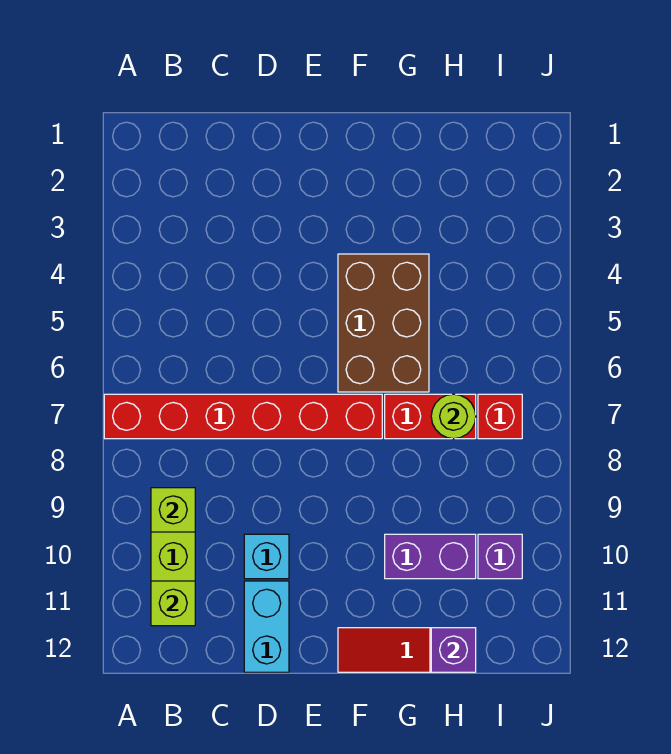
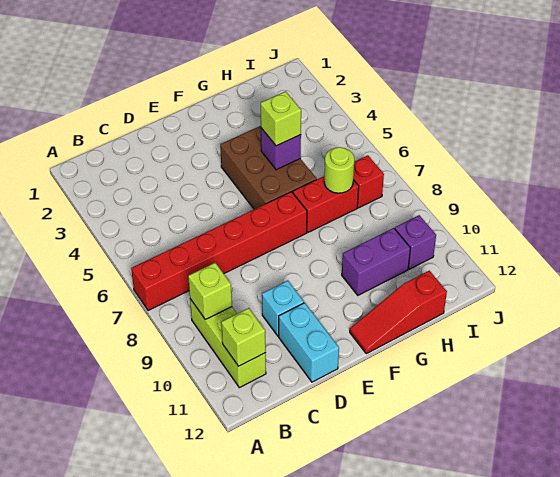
none -> lime 1x1 brick [261,91,301,146]
purple 1x1 brick [431,628,476,672] -> purple 1x1 brick moved to [261,128,301,170]

